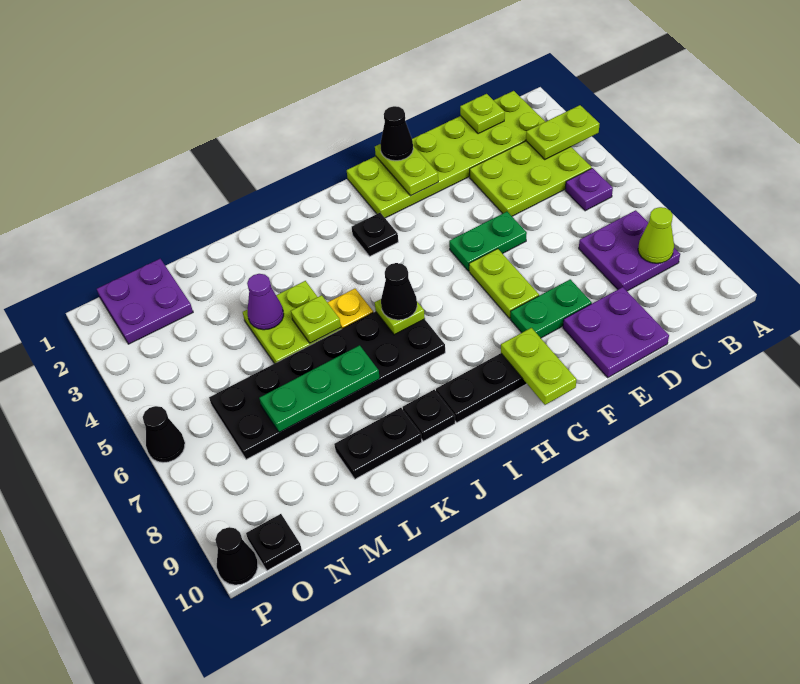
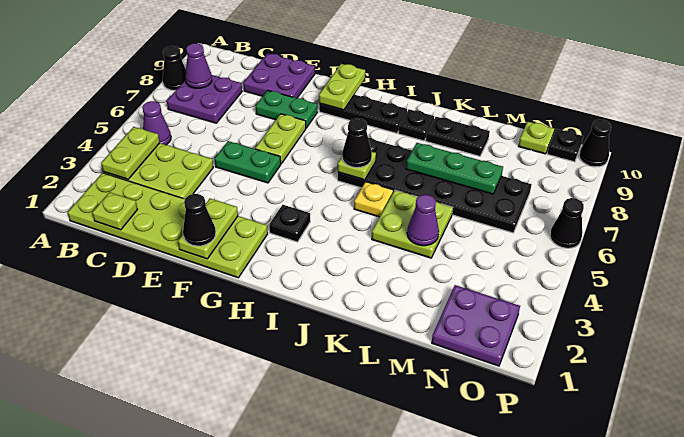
lime 1x2 plate [526,105,599,159] -> lime 1x2 plate turned to [101,127,160,179]
none -> black 1x1 cone [163,46,186,90]
purple 1x1 plate [565,168,613,211] -> purple 1x1 cone [142,101,171,145]
lime 1x1 cone [638,207,674,263] -> purple 1x1 cone [185,43,212,88]
lime 1x1 plate [291,295,341,343] -> lime 1x1 plate moved to [519,122,554,154]

